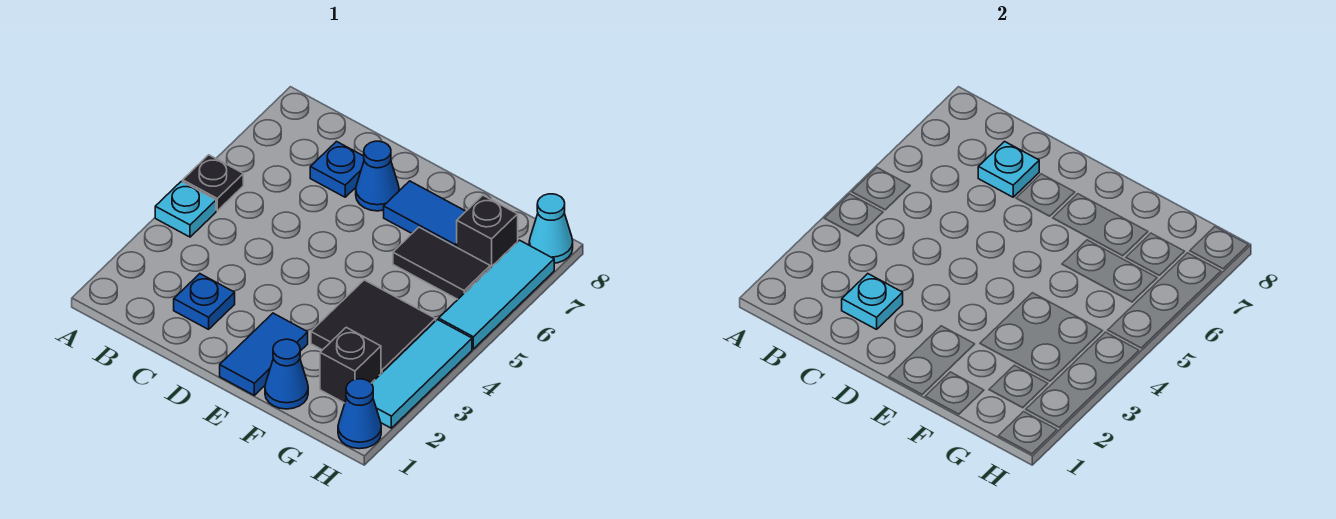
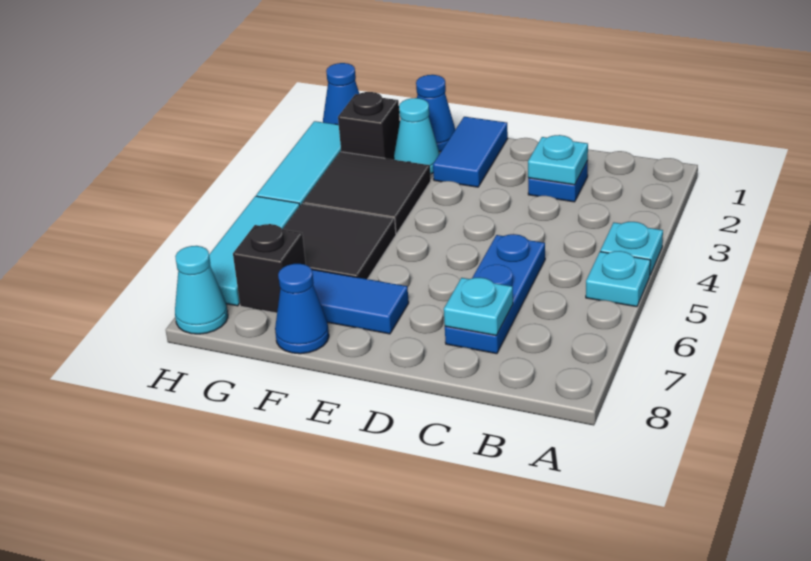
black 1x1 plate [183,155,243,211] -> cyan 1x1 plate [586,251,650,307]
blue 1x1 plate [310,142,364,197] -> blue 1x3 plate [445,234,545,354]
blue 1x1 cone [356,141,399,211] -> blue 1x1 cone moved to [275,264,329,354]
none -> cyan 1x1 cone [394,98,440,174]
black 1x2 tile [393,227,490,299] -> black 2x2 tile [283,204,396,279]

